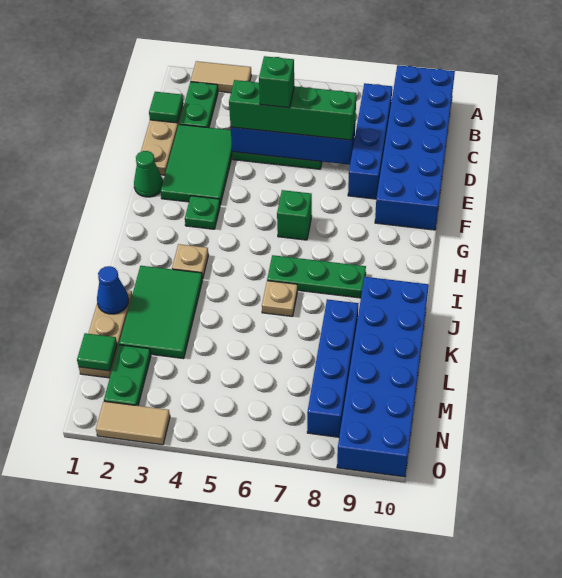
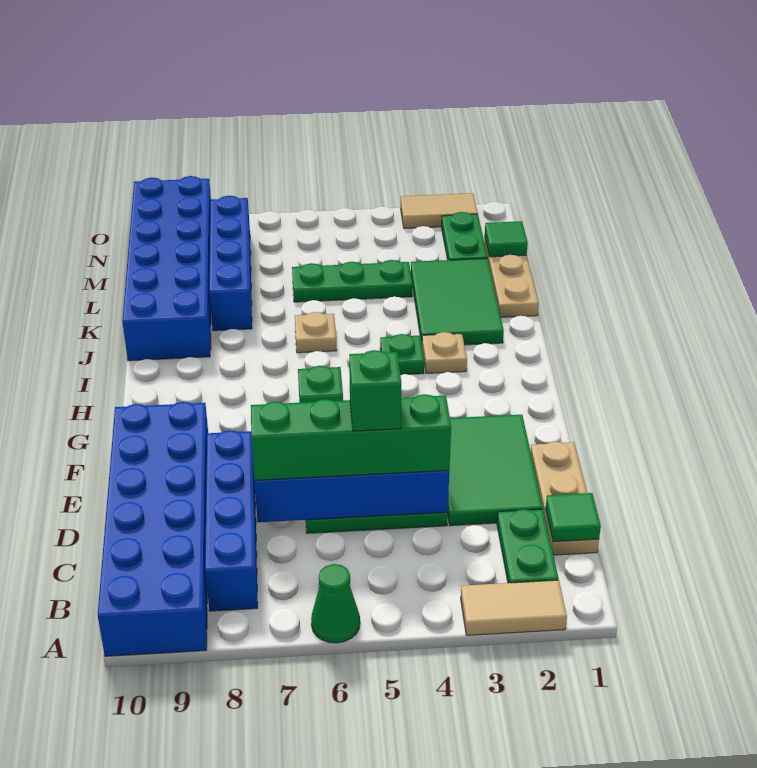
green 1x1 cone [134,151,163,197] -> green 1x1 cone moved to [311,564,360,643]
green 1x1 plate [185,196,220,229] -> green 1x1 plate moved to [380,334,424,375]
green 1x3 plate [267,255,366,298] -> green 1x3 plate moved to [292,260,413,302]
blue 1x1 cone [97,266,129,314] -> none

